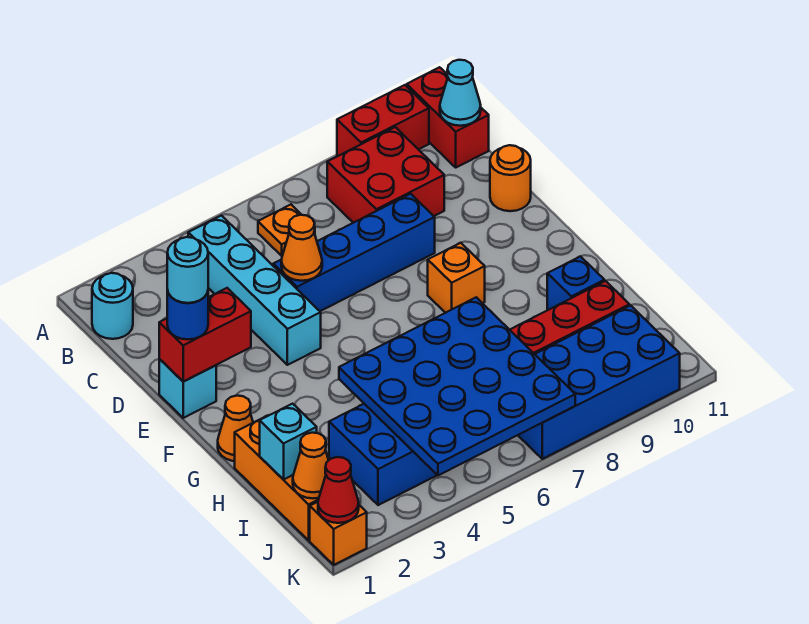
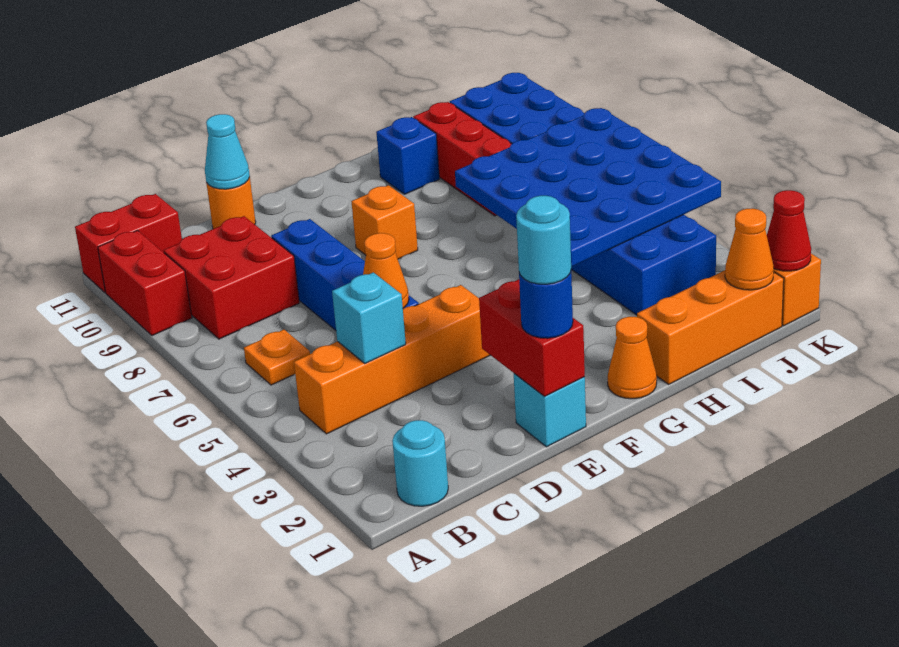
cyan 1x4 brick [188,215,321,365] -> orange 1x4 brick [294,285,490,434]
cyan 1x1 cone [440,60,481,126] -> cyan 1x1 cone moved to [205,114,250,189]
cyan 1x1 brick [260,404,317,480] -> cyan 1x1 brick moved to [332,272,406,363]

